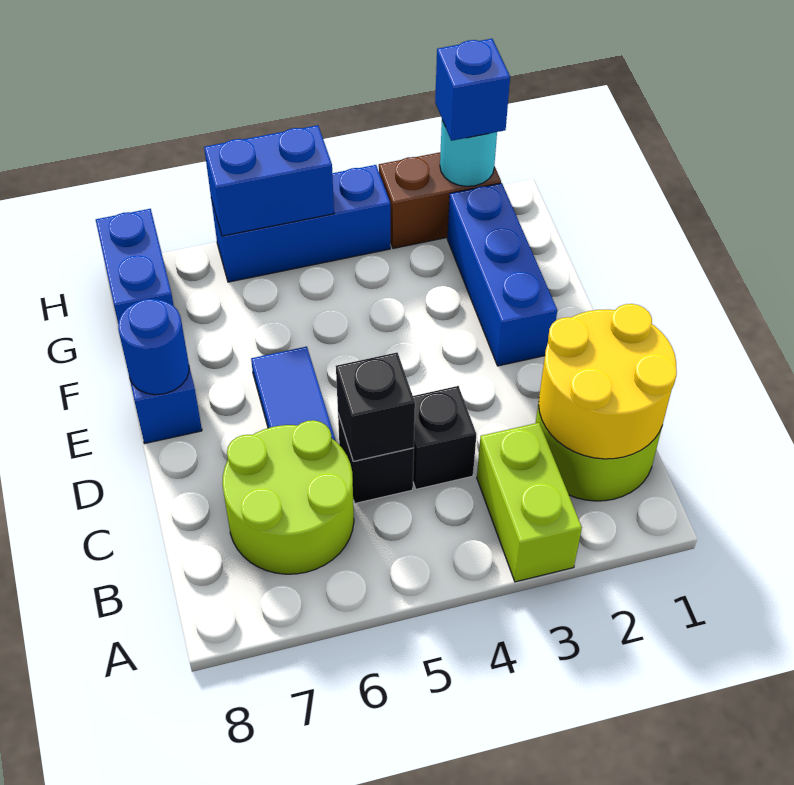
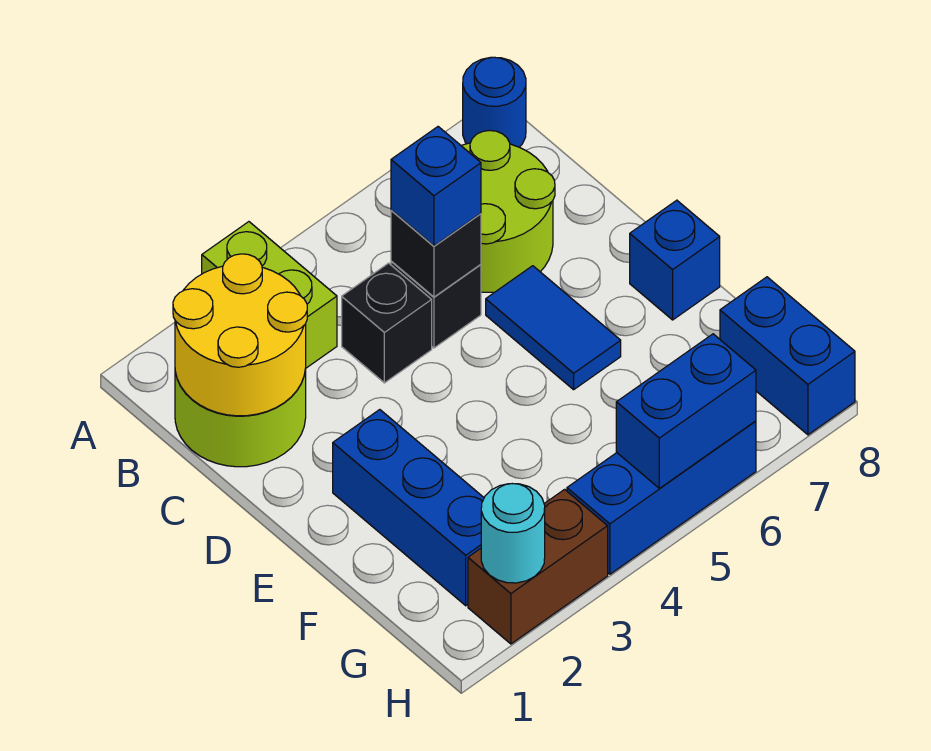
blue 1x1 round brick [118,299,189,395] -> blue 1x1 round brick moved to [463,57,526,147]
blue 1x1 brick [435,39,510,141] -> blue 1x1 brick moved to [391,127,481,246]

